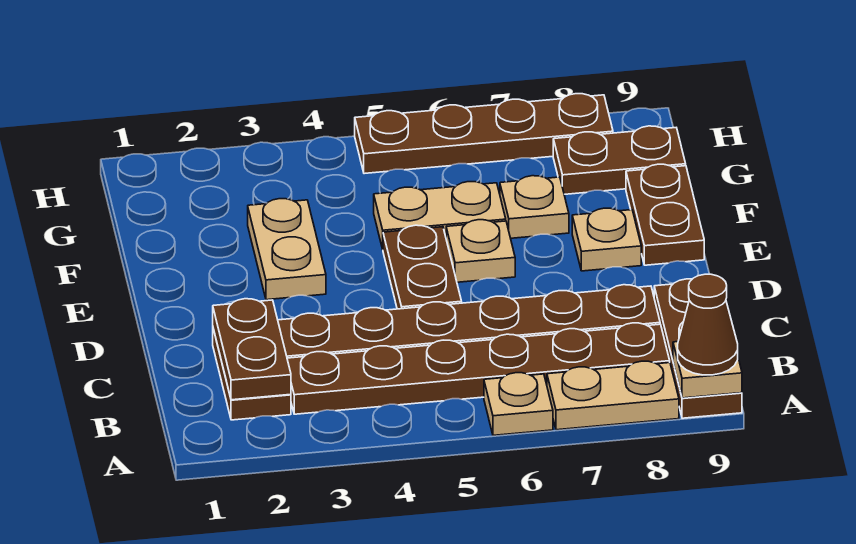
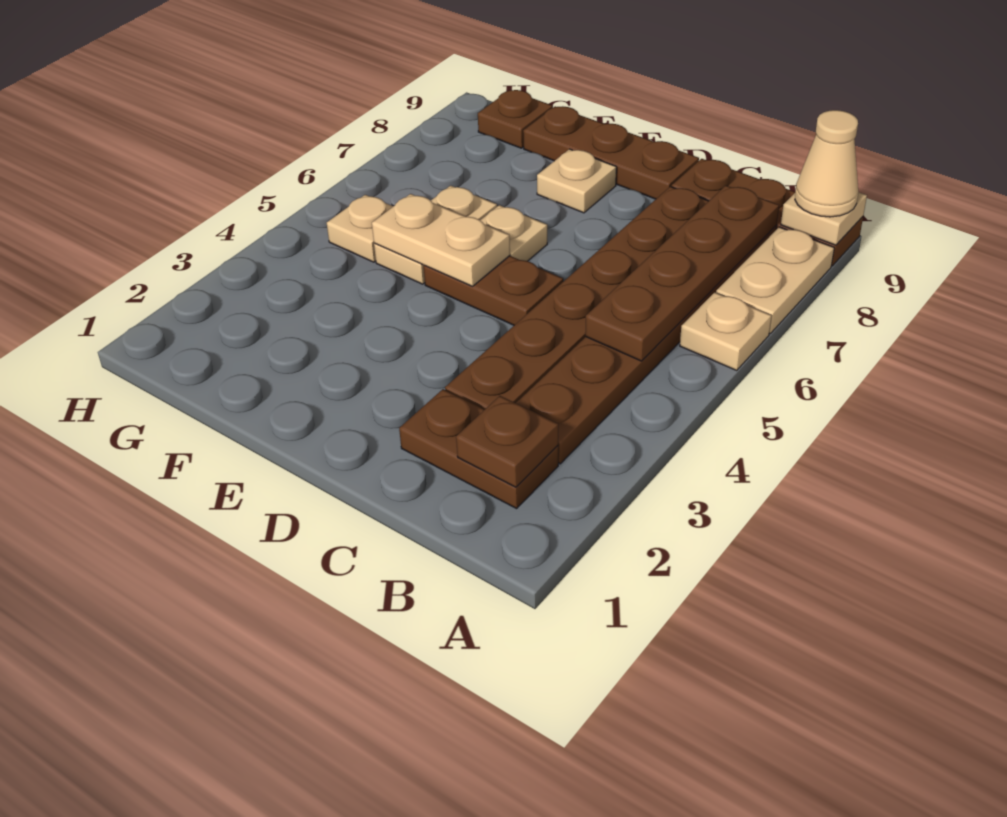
brown 1x1 cone [678,274,738,375] -> tan 1x1 cone [795,110,858,217]
brown 1x2 plate [213,299,291,400] -> brown 1x1 plate [456,396,558,487]
tan 1x2 plate [248,199,326,300] -> tan 1x2 plate moved to [372,194,510,286]
brown 1x2 plate [626,164,704,265] -> brown 1x3 plate [523,106,699,199]
tan 1x1 plate [500,176,569,238] -> tan 1x1 plate moved to [327,195,393,262]
brown 1x2 plate [553,126,686,194] -> brown 1x1 plate [478,90,553,148]
brown 1x4 plate [355,94,613,174] -> brown 1x4 plate moved to [585,186,779,361]

